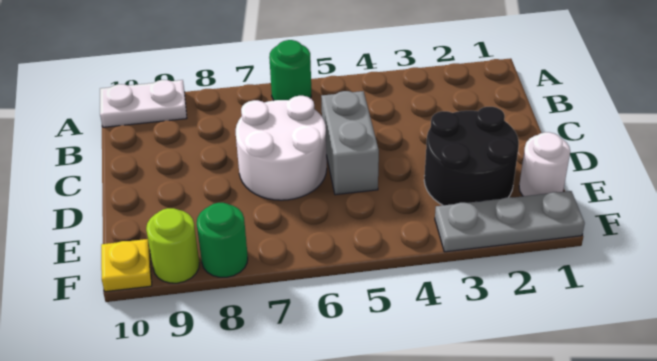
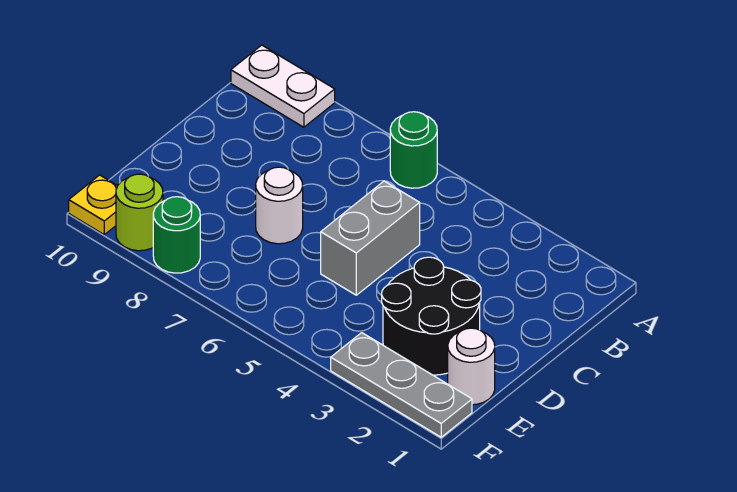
white 2x2 round brick [236,96,327,200] -> white 1x1 round brick [256,167,303,244]

